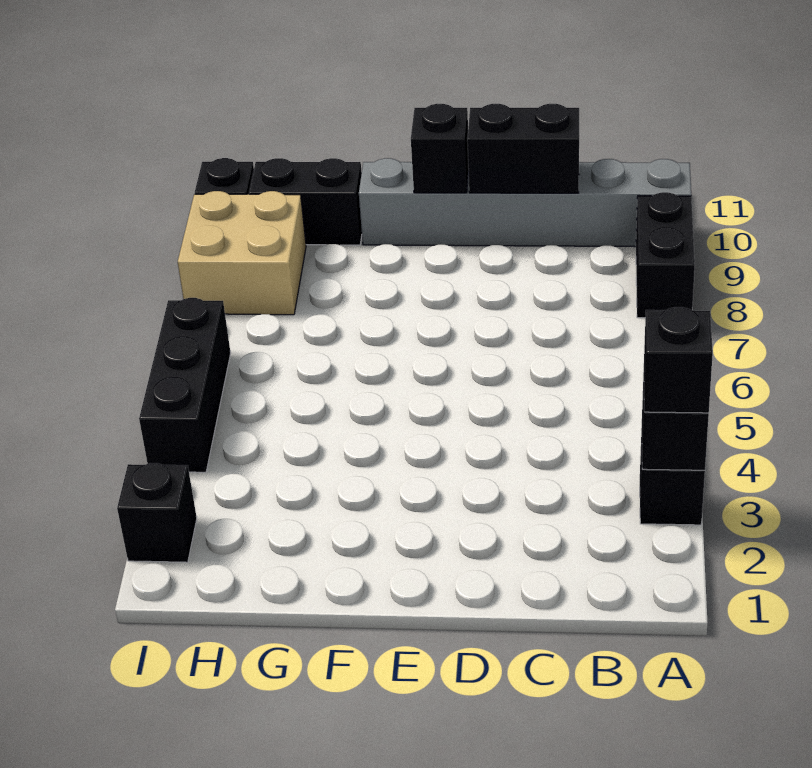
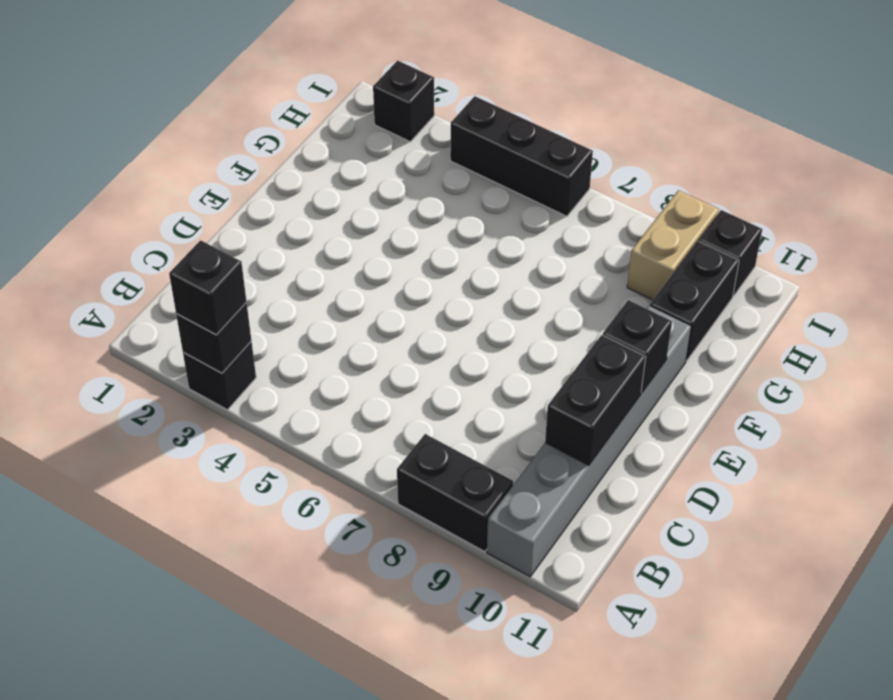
tan 2x2 brick [178,191,306,315] -> tan 1x2 brick [627,190,719,300]

